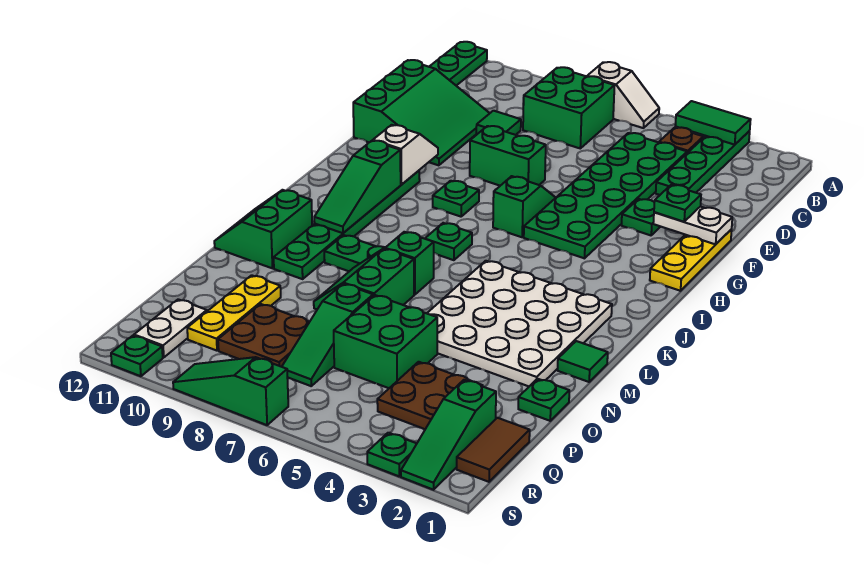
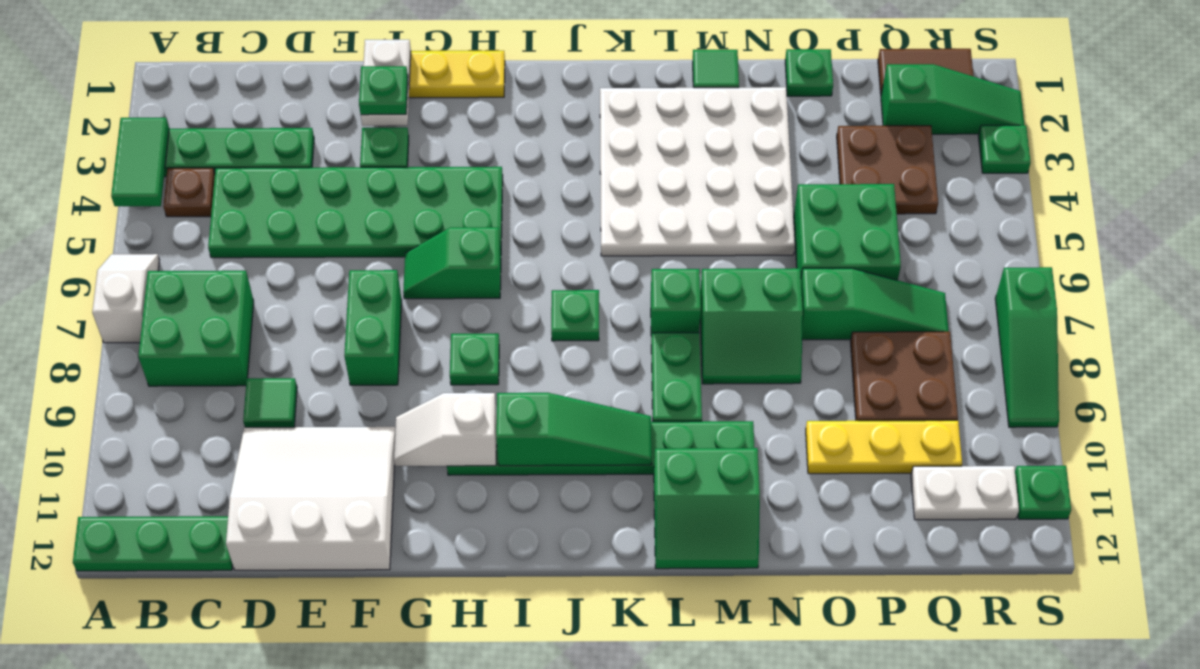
green 3x3 slope [353,60,490,165] -> white 3x3 slope [226,427,395,570]

